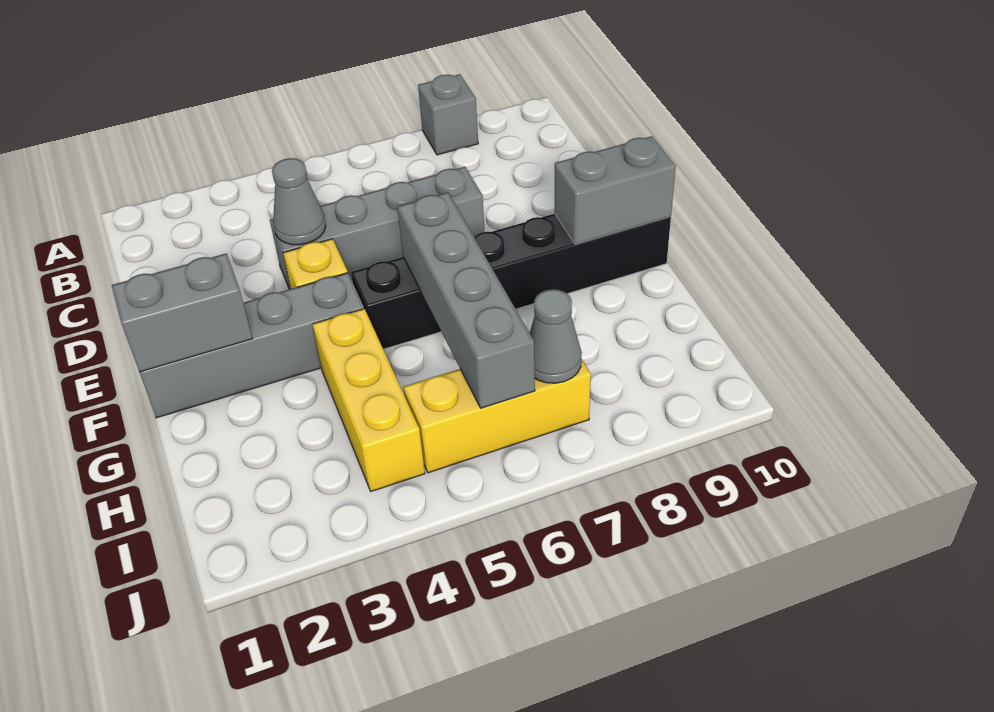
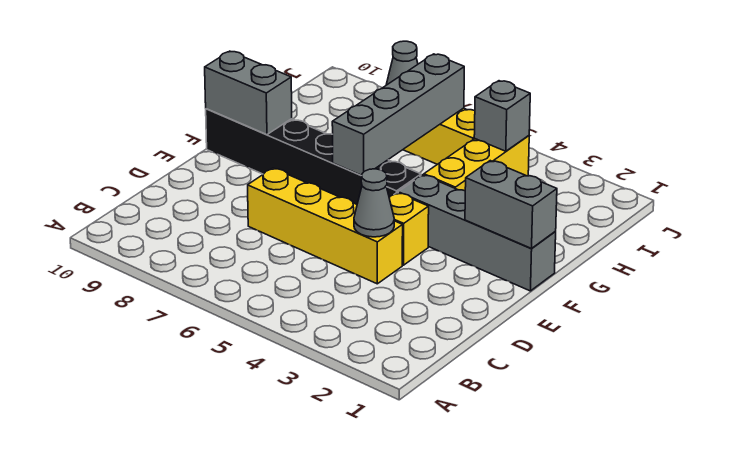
grey 1x1 brick [418,74,478,155] -> grey 1x1 brick moved to [474,81,530,151]
grey 1x4 brick [270,167,485,289] -> yellow 1x4 brick [248,168,403,284]

